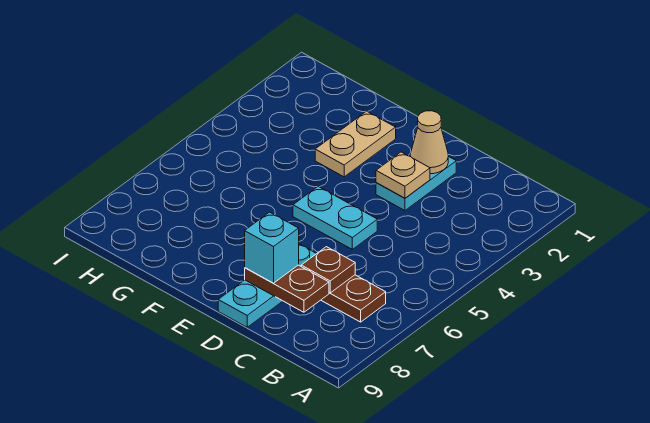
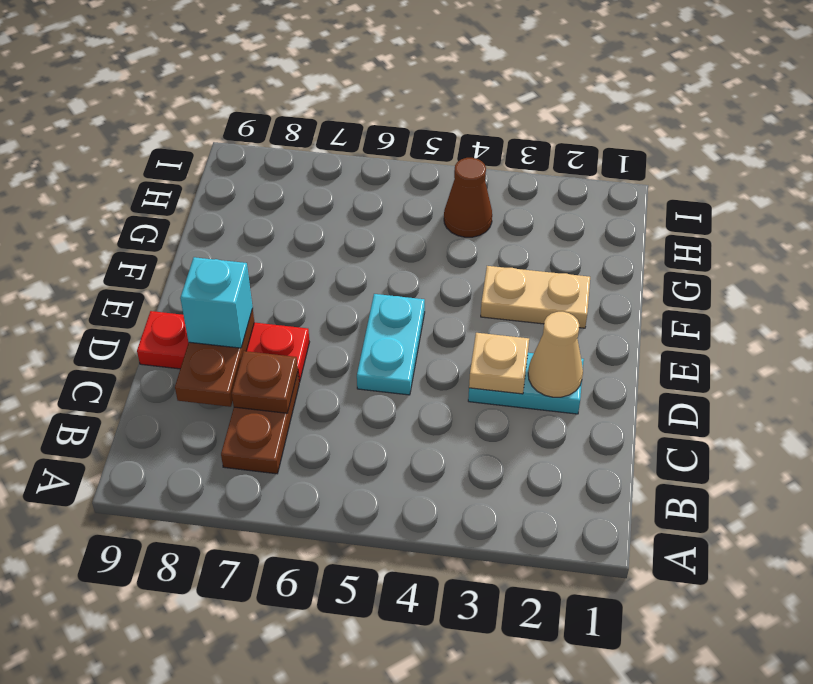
cyan 1x3 plate [218,244,316,327] -> red 1x3 plate [137,311,309,382]
none -> brown 1x1 cone [444,158,492,237]

